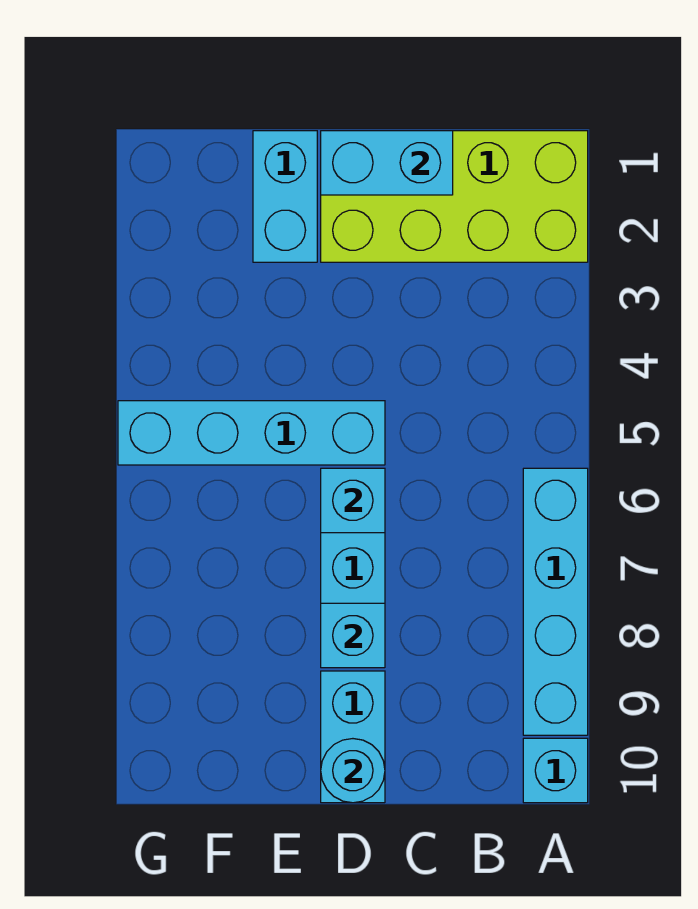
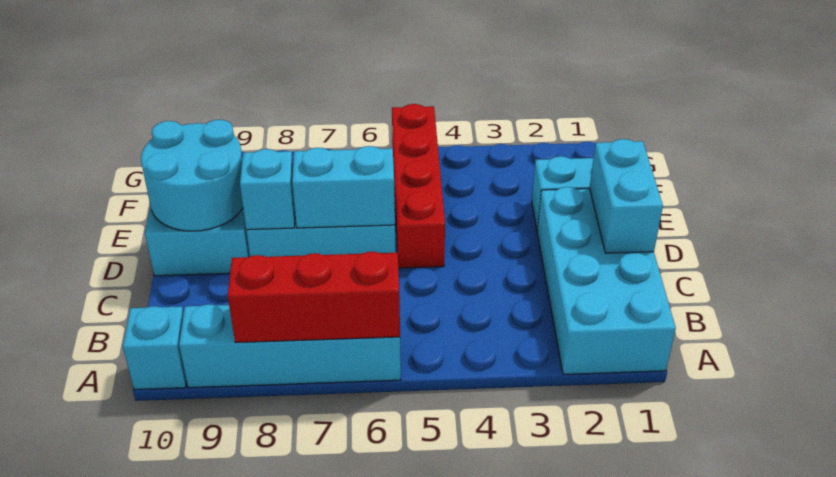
lime 2x4 brick [321,131,588,262] -> cyan 2x4 brick [537,187,676,375]
none -> red 1x3 brick [228,252,400,343]
cyan 1x4 brick [118,401,385,465] -> red 1x4 brick [392,104,445,268]
cyan 1x1 brick [321,468,385,533] -> cyan 1x2 brick [292,146,395,228]
cyan 1x1 round brick [321,739,385,803] -> cyan 2x2 round brick [141,120,243,231]

